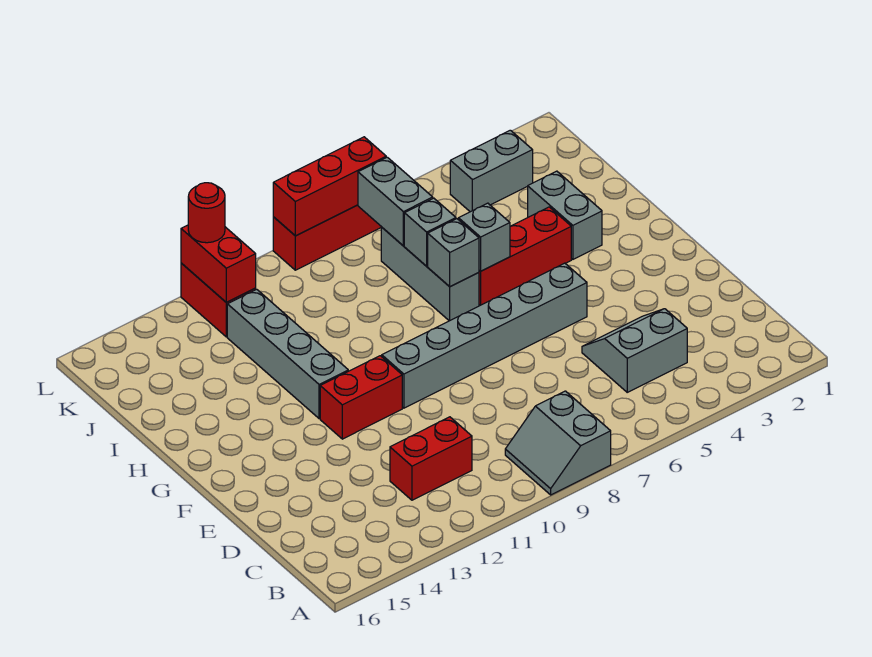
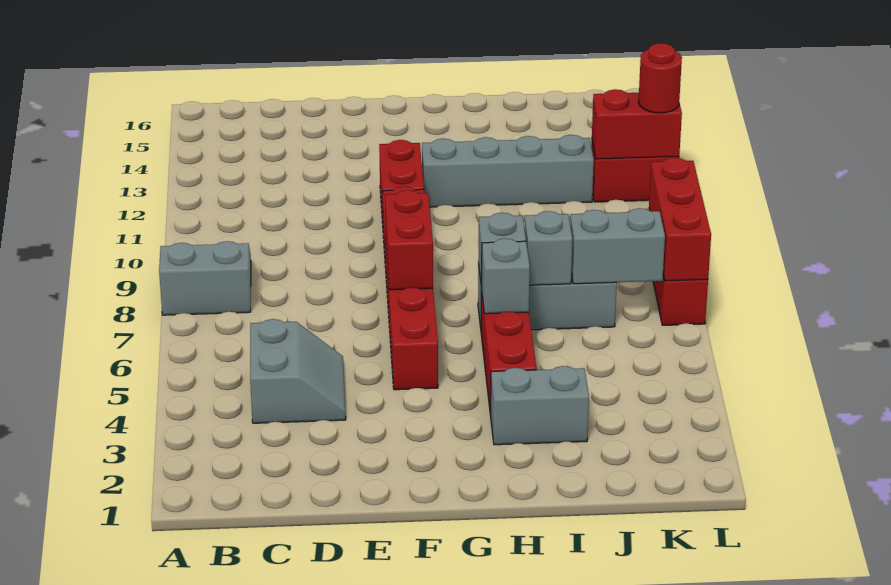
red 1x2 brick [390,417,472,500] -> red 1x2 brick moved to [385,190,433,290]
grey 1x6 brick [382,263,587,408] -> red 1x6 brick [383,186,438,390]
grey 1x2 brick [450,130,533,212] -> none

